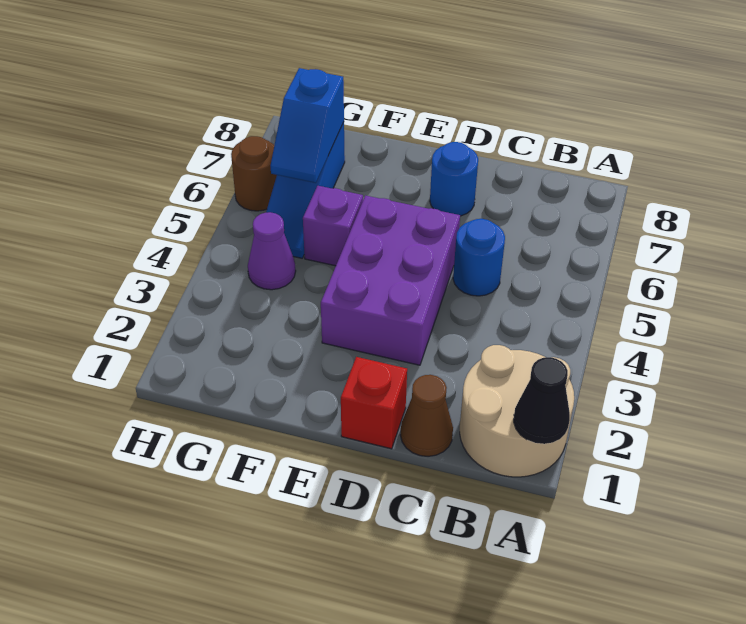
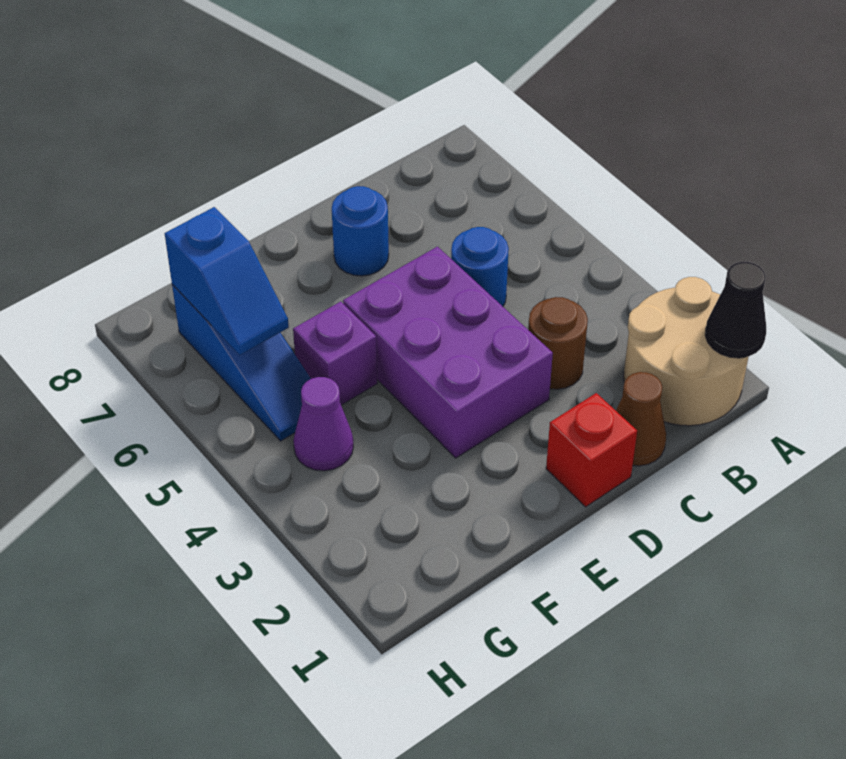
brown 1x1 round brick [231,136,277,211] -> brown 1x1 round brick moved to [528,297,588,389]

